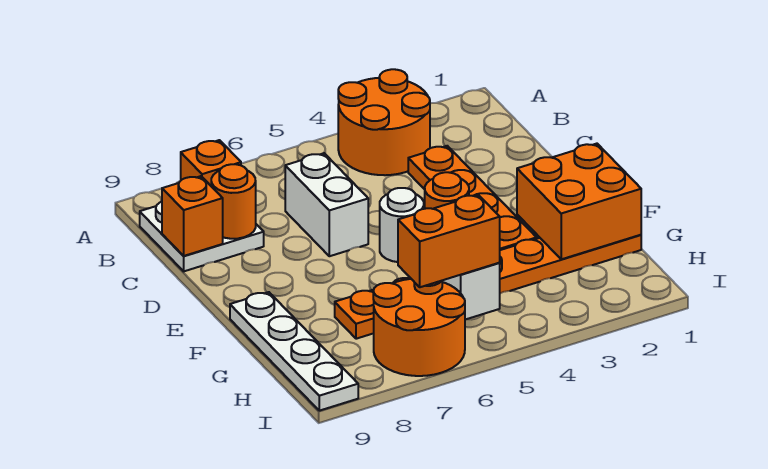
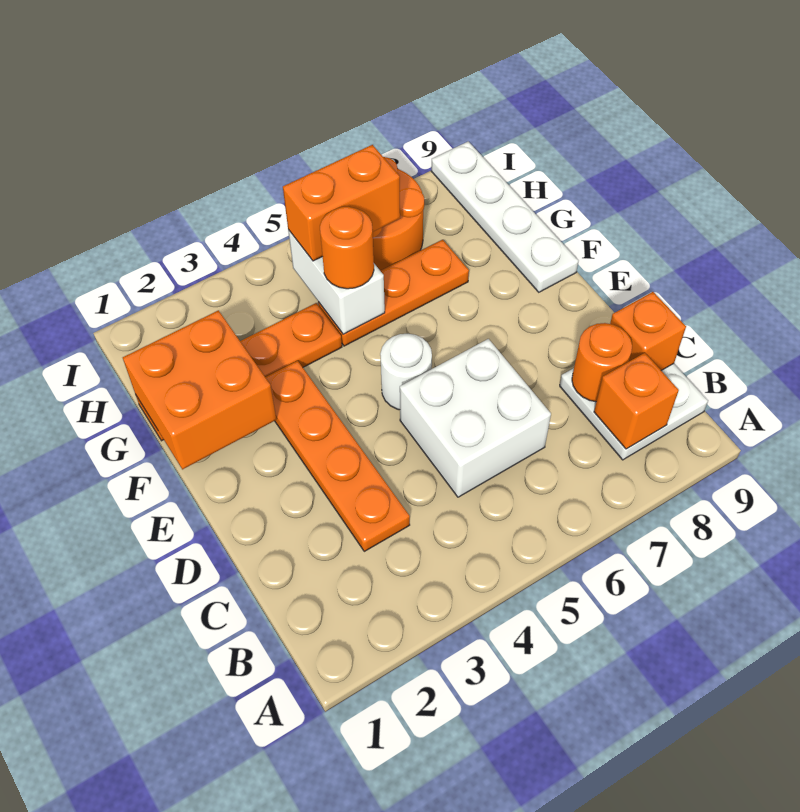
orange 2x2 round brick [338,69,430,175] -> none
white 1x2 brick [285,153,368,256] -> white 2x2 brick [400,339,551,497]

